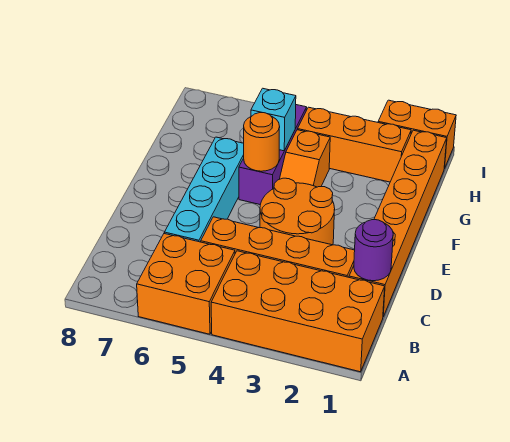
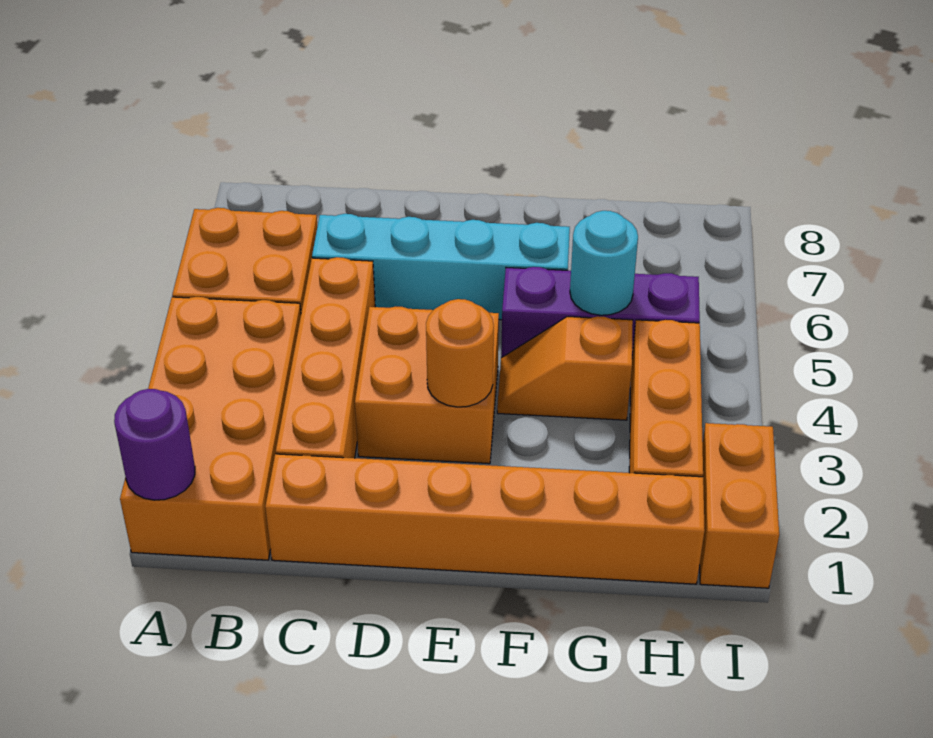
purple 1x1 round brick [354,220,393,281] -> purple 1x1 round brick moved to [114,389,195,500]
orange 2x2 round brick [260,178,335,245] -> orange 2x2 brick [355,307,499,464]
orange 1x1 round brick [244,113,280,171] -> orange 1x1 round brick moved to [426,299,494,407]
cyan 1x1 brick [251,88,296,151] -> cyan 1x1 round brick [570,211,638,315]

